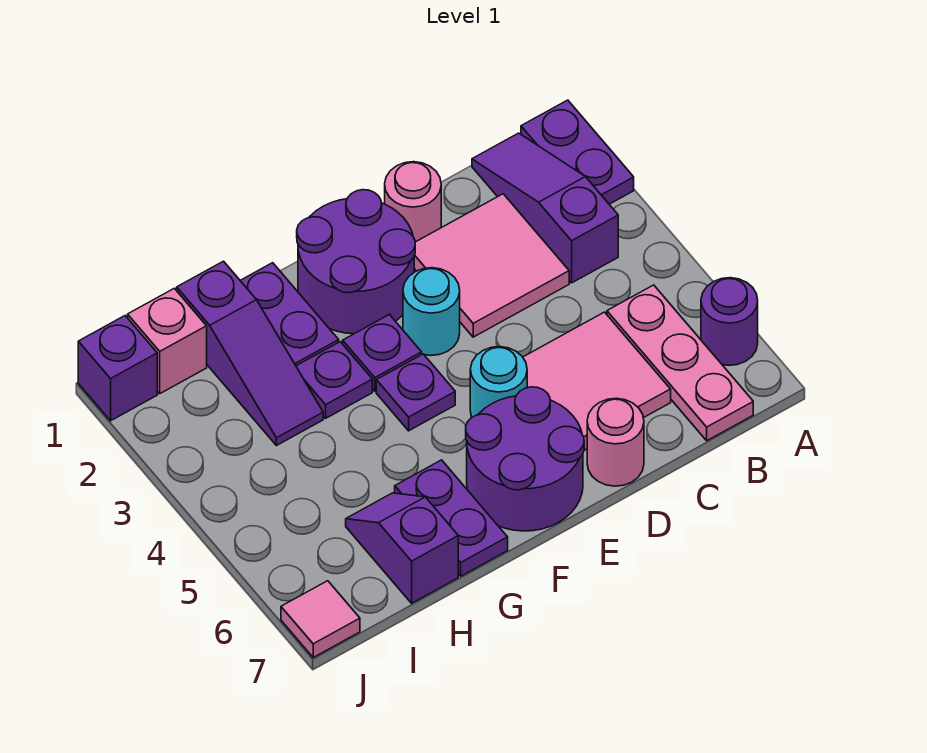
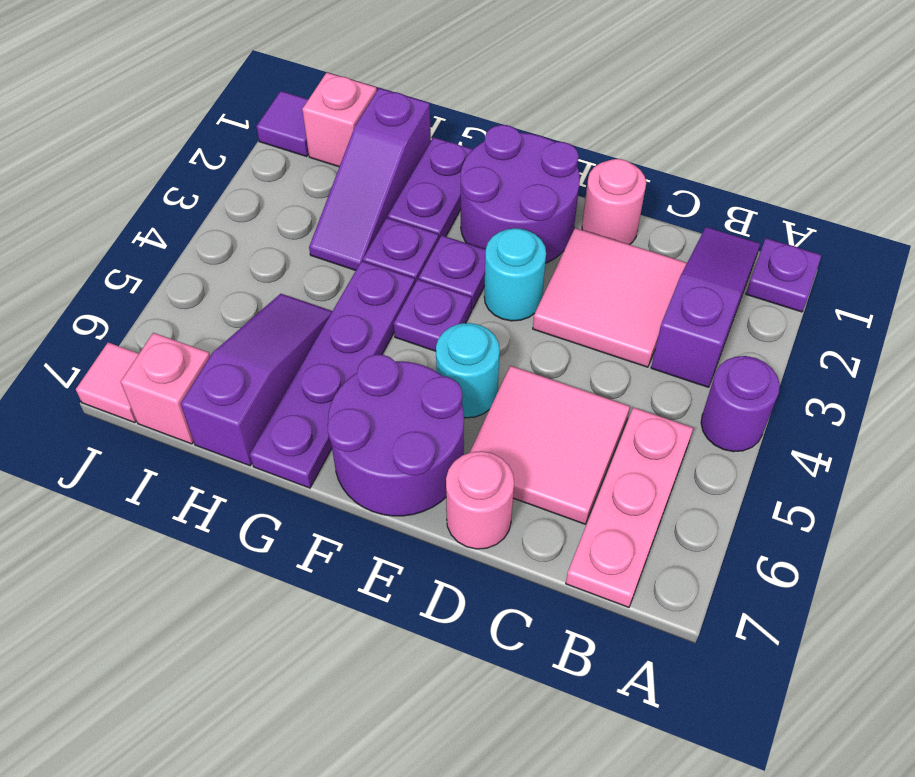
purple 1x2 plate [521,100,634,204] -> purple 1x1 plate [746,238,822,312]
purple 1x1 round brick [701,278,758,366] -> purple 1x1 round brick moved to [701,356,780,452]
purple 1x2 plate [395,460,508,576] -> purple 1x4 plate [250,261,415,488]
purple 1x2 slope [346,493,458,603] -> purple 1x3 slope [181,294,332,466]
none -> pink 1x1 brick [121,333,210,444]
purple 1x1 brick [78,316,157,421] -> purple 1x1 tile [256,91,309,156]

